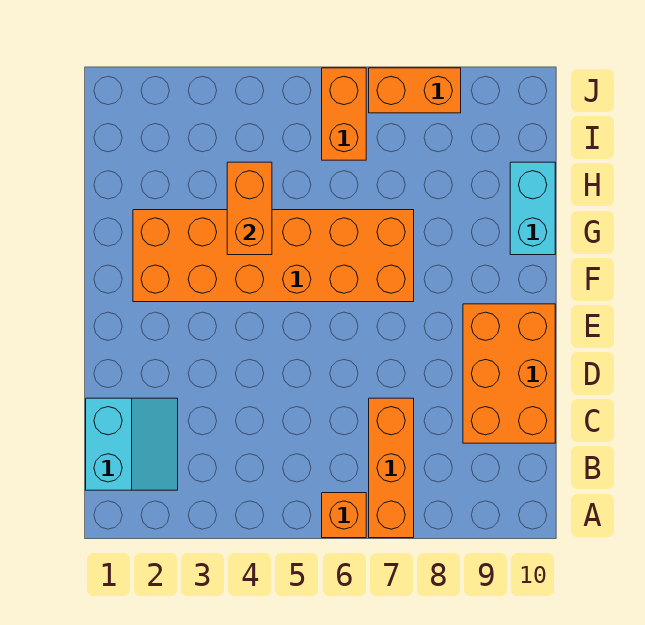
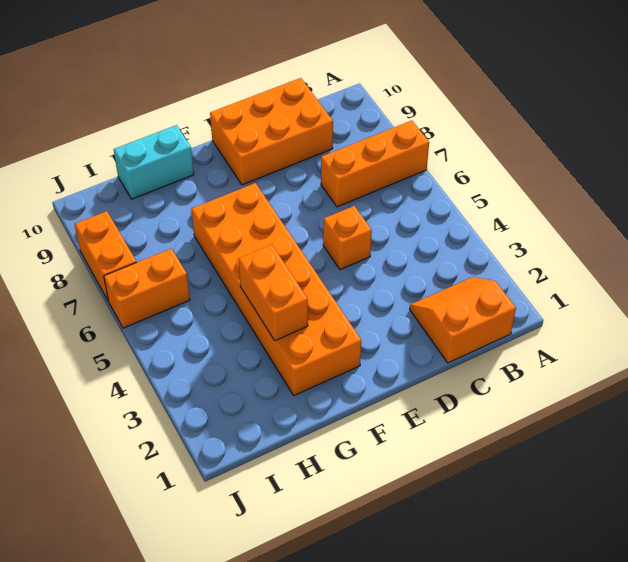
orange 1x1 brick [322,493,366,538] -> orange 1x1 brick moved to [323,206,372,270]
cyan 2x2 slope [86,398,178,490] -> orange 2x2 slope [410,277,516,363]
orange 1x2 brick [227,162,272,255] -> orange 1x2 brick turned to [239,245,308,341]

